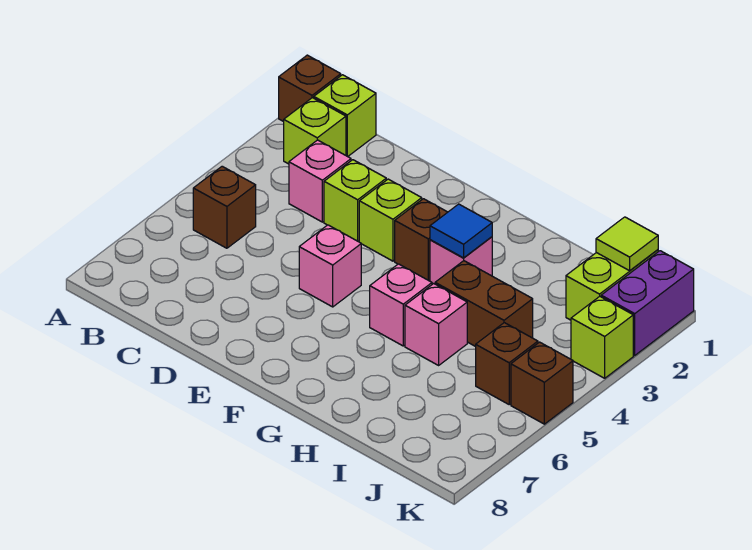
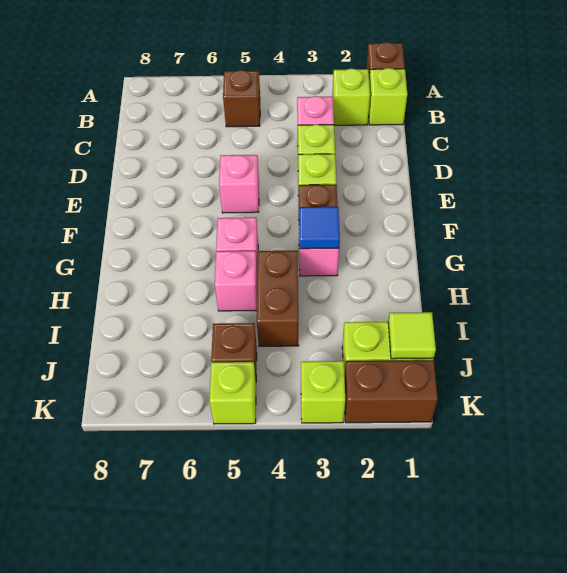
purple 1x2 brick [601,251,694,355] -> brown 1x2 brick [345,360,438,423]
brown 1x1 brick [511,342,573,424] -> lime 1x1 brick [210,362,256,424]

